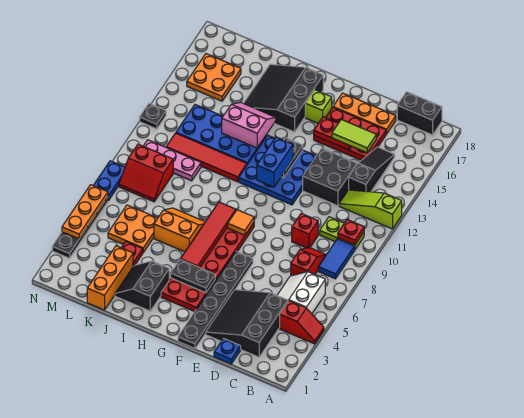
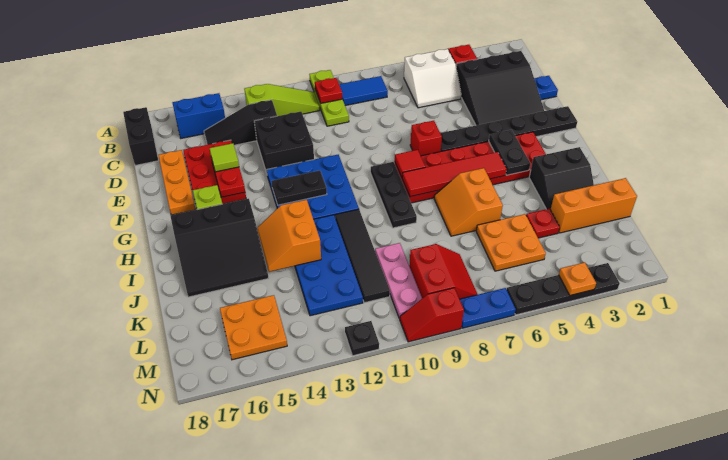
lime 1x3 slope [339,190,402,229] -> lime 1x3 slope turned to [244,84,320,116]
lime 1x2 plate [320,217,364,249] -> lime 1x3 plate [309,70,349,126]
red 1x2 slope [291,248,326,276] -> red 1x2 slope moved to [399,288,464,342]
red 1x1 brick [292,213,318,248] -> red 1x1 brick moved to [410,121,442,156]
lime 1x2 tile [332,120,376,153] -> lime 1x1 tile [210,143,239,172]
orange 1x1 tile [228,210,254,235] -> red 1x1 tile [395,150,425,177]
none -> black 1x3 plate [371,162,417,228]
blue 1x2 brick [257,137,293,187] -> blue 1x2 brick moved to [172,93,225,138]
red 1x4 tile [166,133,247,182] -> black 1x4 tile [335,209,390,303]
pink 2x2 slope [222,102,276,148] -> orange 2x2 slope [257,200,321,272]
orange 1x3 plate [62,185,108,239] -> orange 1x1 plate [559,262,596,295]

